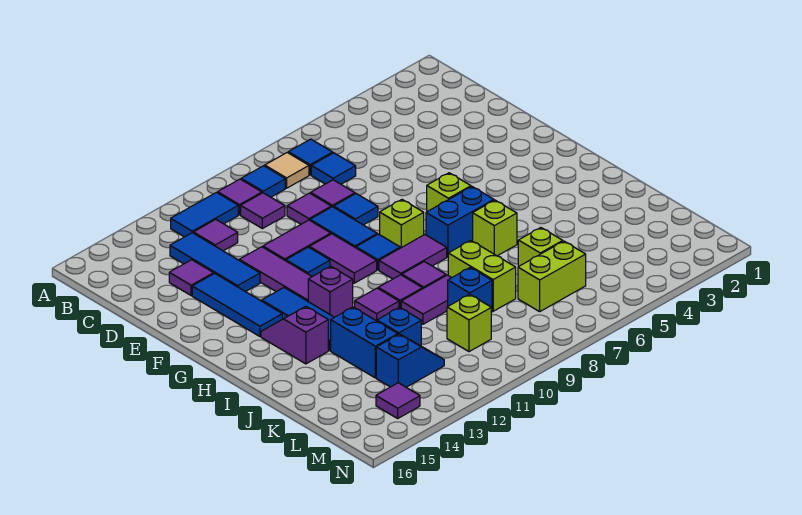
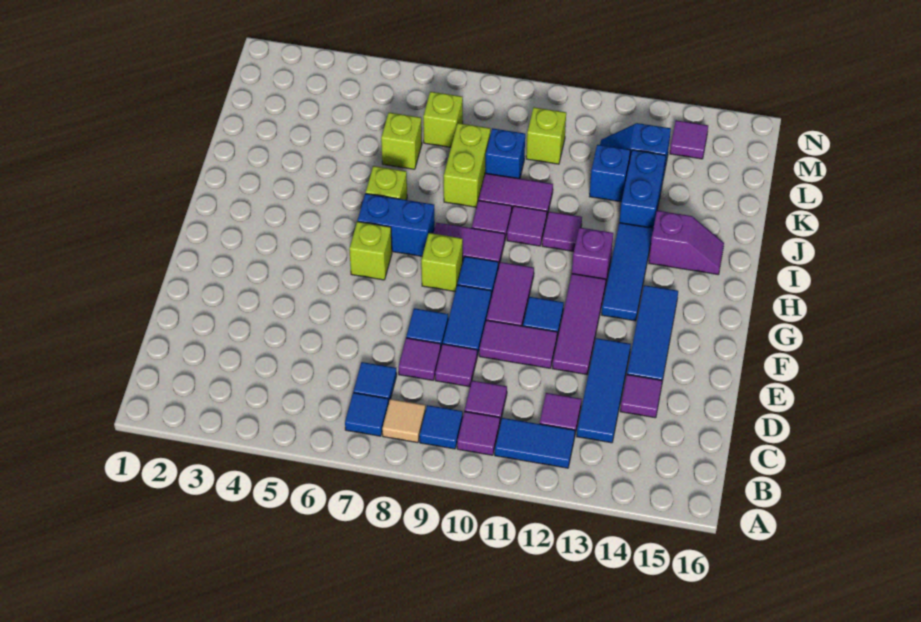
purple 1x2 slope [261,306,328,364] -> purple 1x2 slope turned to [649,211,724,275]
lime 1x2 brick [518,241,586,312] -> lime 1x1 brick [423,92,463,147]

